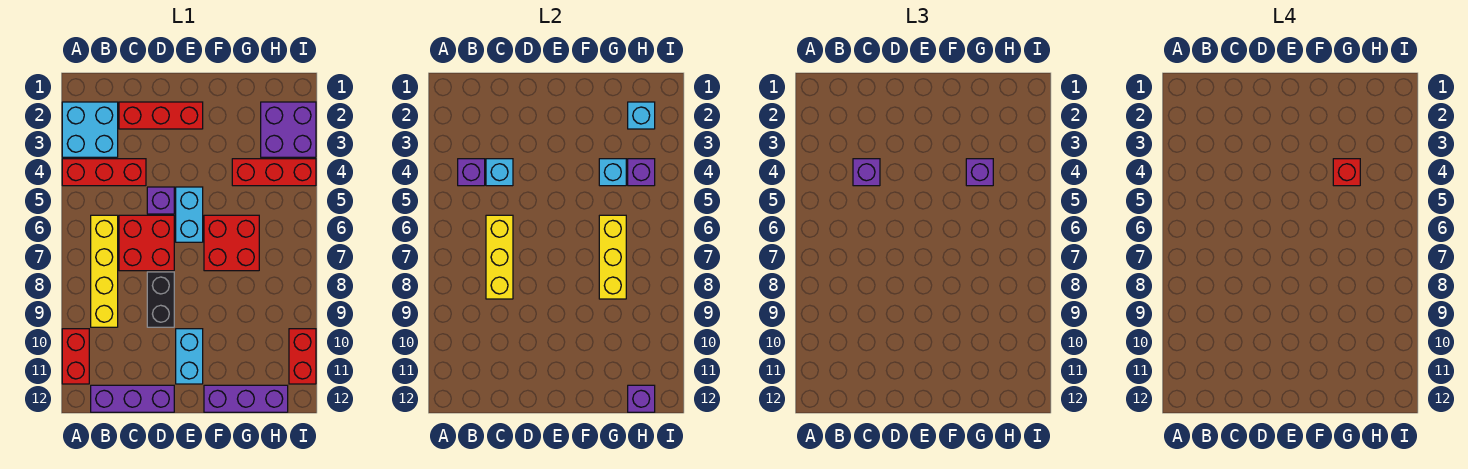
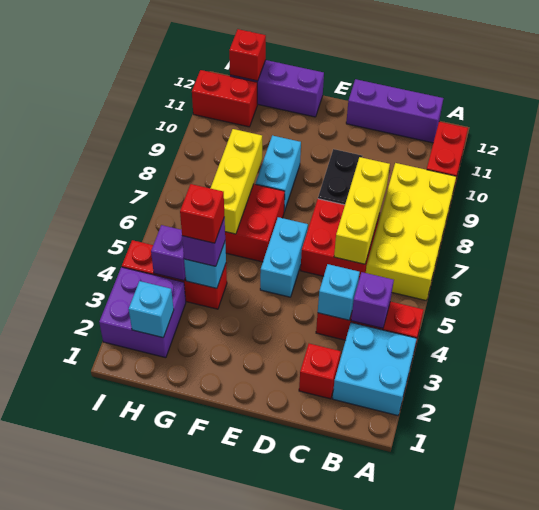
yellow 1x4 brick [91,215,118,327] -> yellow 2x4 brick [366,163,456,300]
red 1x3 brick [119,102,203,129] -> red 1x1 brick [299,344,341,399]
purple 1x1 brick [853,159,880,186] -> none
purple 1x1 brick [147,187,174,214] -> none
cyan 1x2 brick [176,329,203,384] -> cyan 1x2 brick moved to [256,135,301,212]
purple 1x1 brick [628,385,655,412] -> red 1x1 brick [229,29,266,81]
red 1x2 brick [289,329,316,384] -> red 1x2 brick turned to [192,70,257,127]

